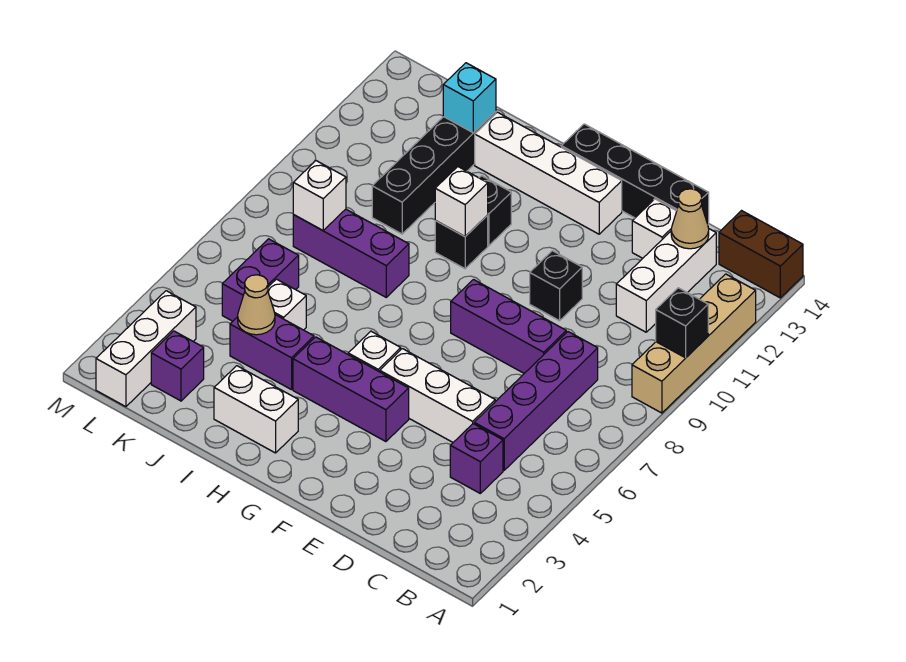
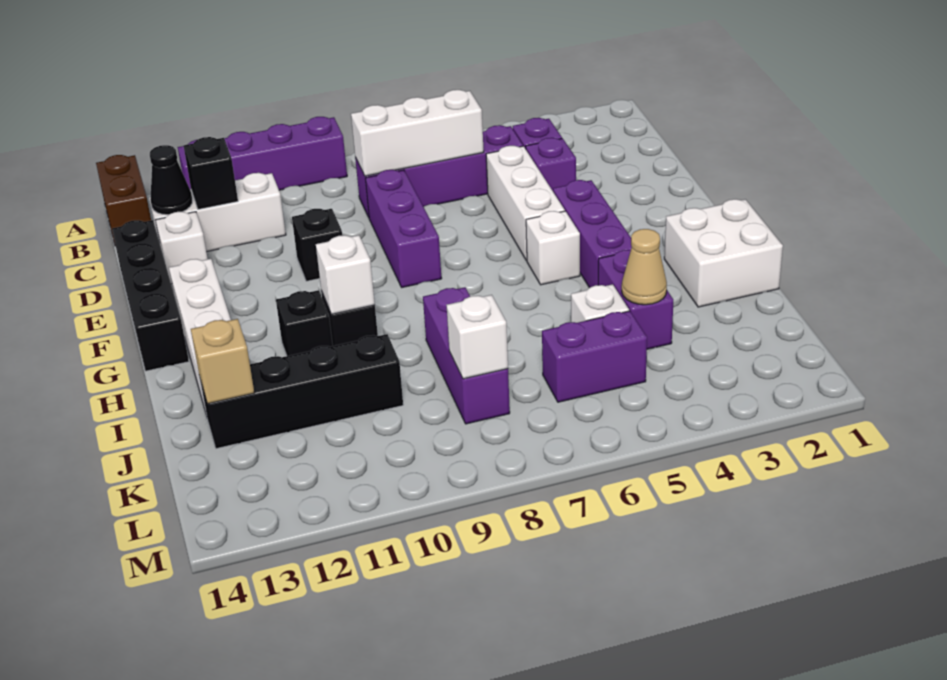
tan 1x4 brick [632,274,756,413] -> purple 1x4 brick [178,117,347,190]
black 1x1 brick [656,288,708,358] -> black 1x1 brick moved to [184,137,238,209]
tan 1x1 cone [671,189,709,249] -> black 1x1 cone [150,145,192,215]
white 1x2 brick [214,366,298,453] -> white 2x2 brick [664,199,783,307]
cyan 1x1 brick [443,63,496,133] -> tan 1x1 brick [191,319,254,404]
purple 1x1 brick [151,331,204,401] -> purple 1x1 brick moved to [526,138,576,191]
white 1x3 brick [96,291,196,407] -> white 1x3 brick moved to [351,90,484,176]

